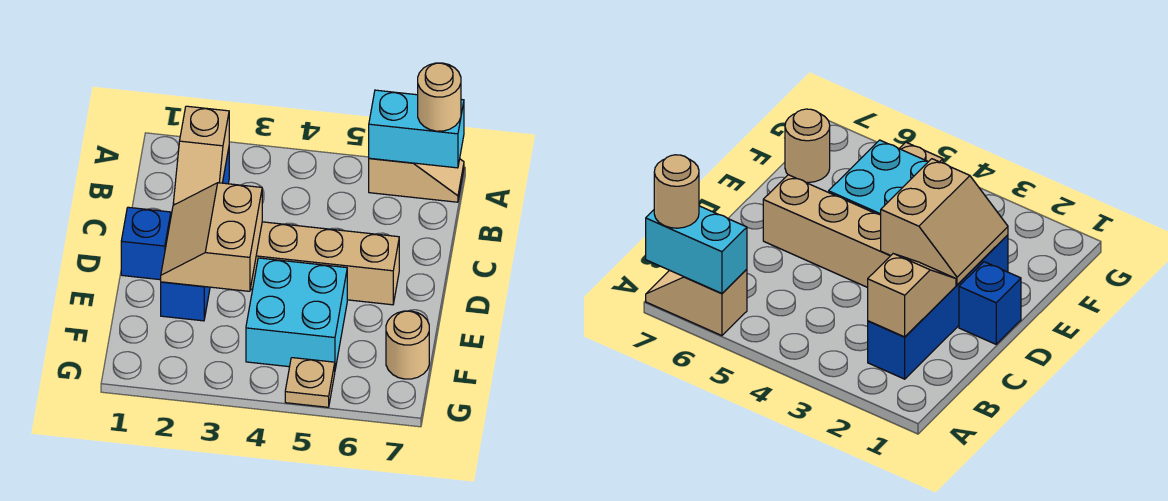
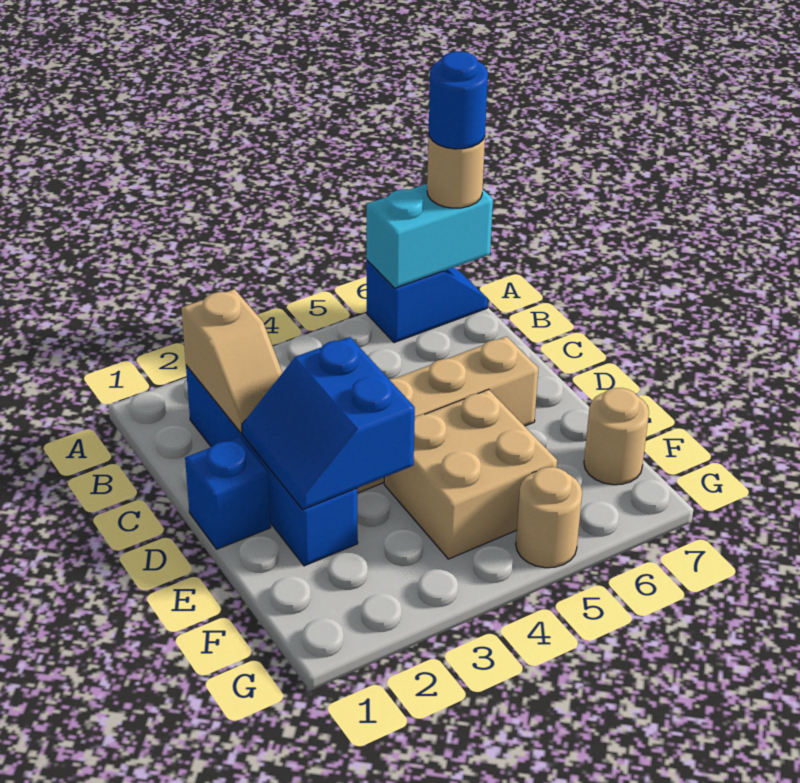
tan 1x2 slope [369,158,464,202] -> blue 1x2 slope [367,261,488,343]
none -> blue 1x1 round brick [429,52,488,149]
tan 2x2 slope [161,183,262,291] -> blue 2x2 slope [242,337,415,510]
cyan 2x2 brick [246,258,347,369] -> tan 2x2 brick [384,389,557,559]
tan 1x1 plate [285,358,335,407] -> tan 1x1 round brick [516,467,582,568]

